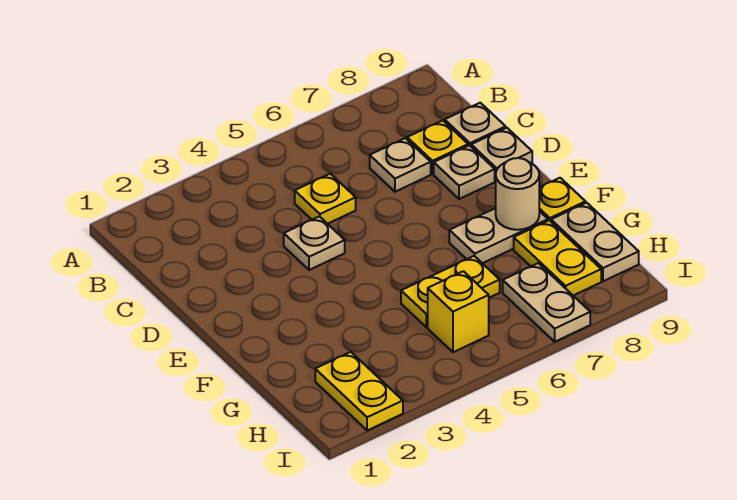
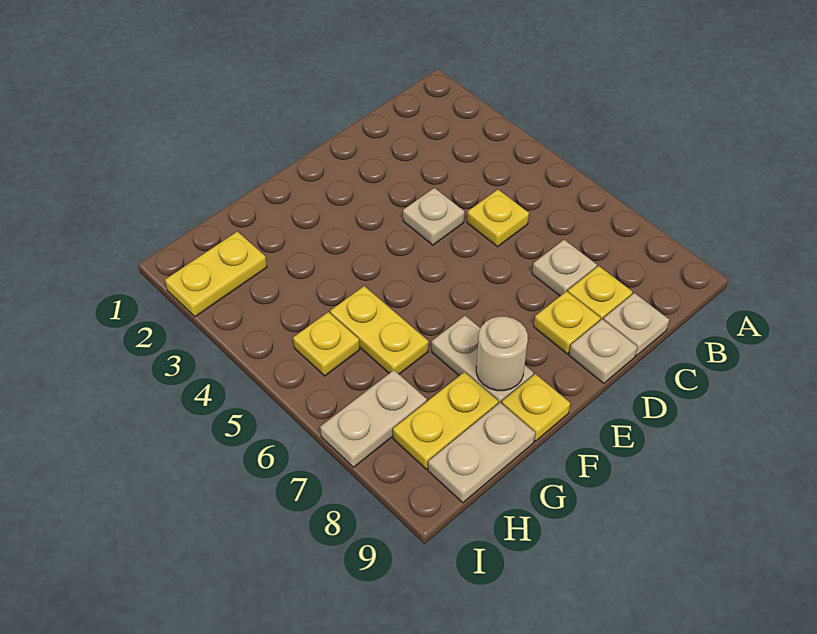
tan 1x1 plate [434,145,495,199] -> yellow 1x1 plate [534,291,600,354]
yellow 1x1 brick [428,271,489,352] -> yellow 1x1 plate [293,312,360,376]

